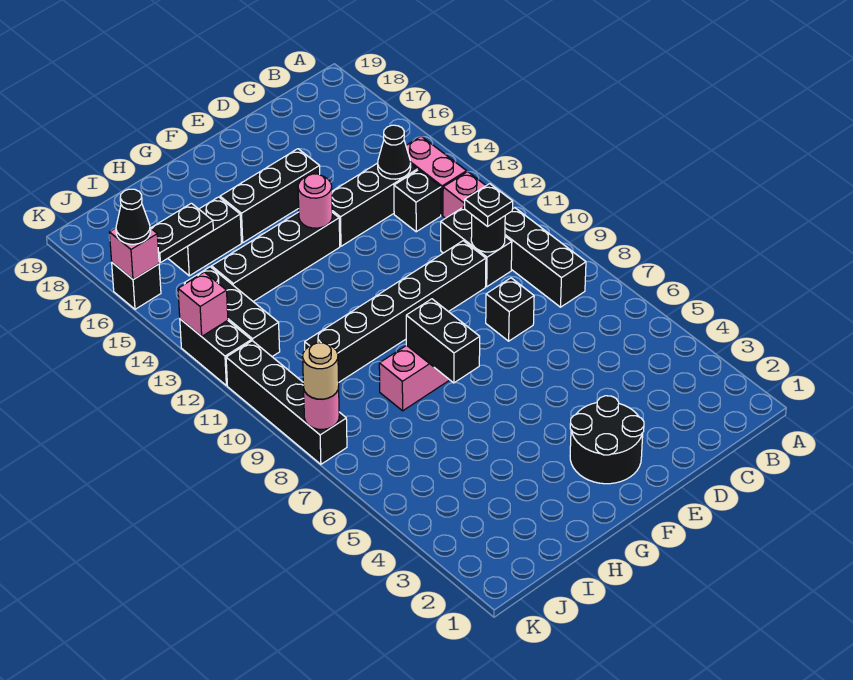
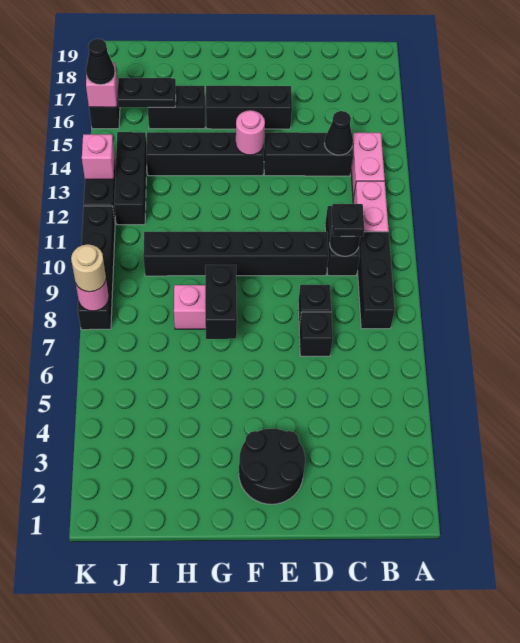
black 1x1 brick [394,170,441,232] -> black 1x1 brick moved to [299,312,333,356]

